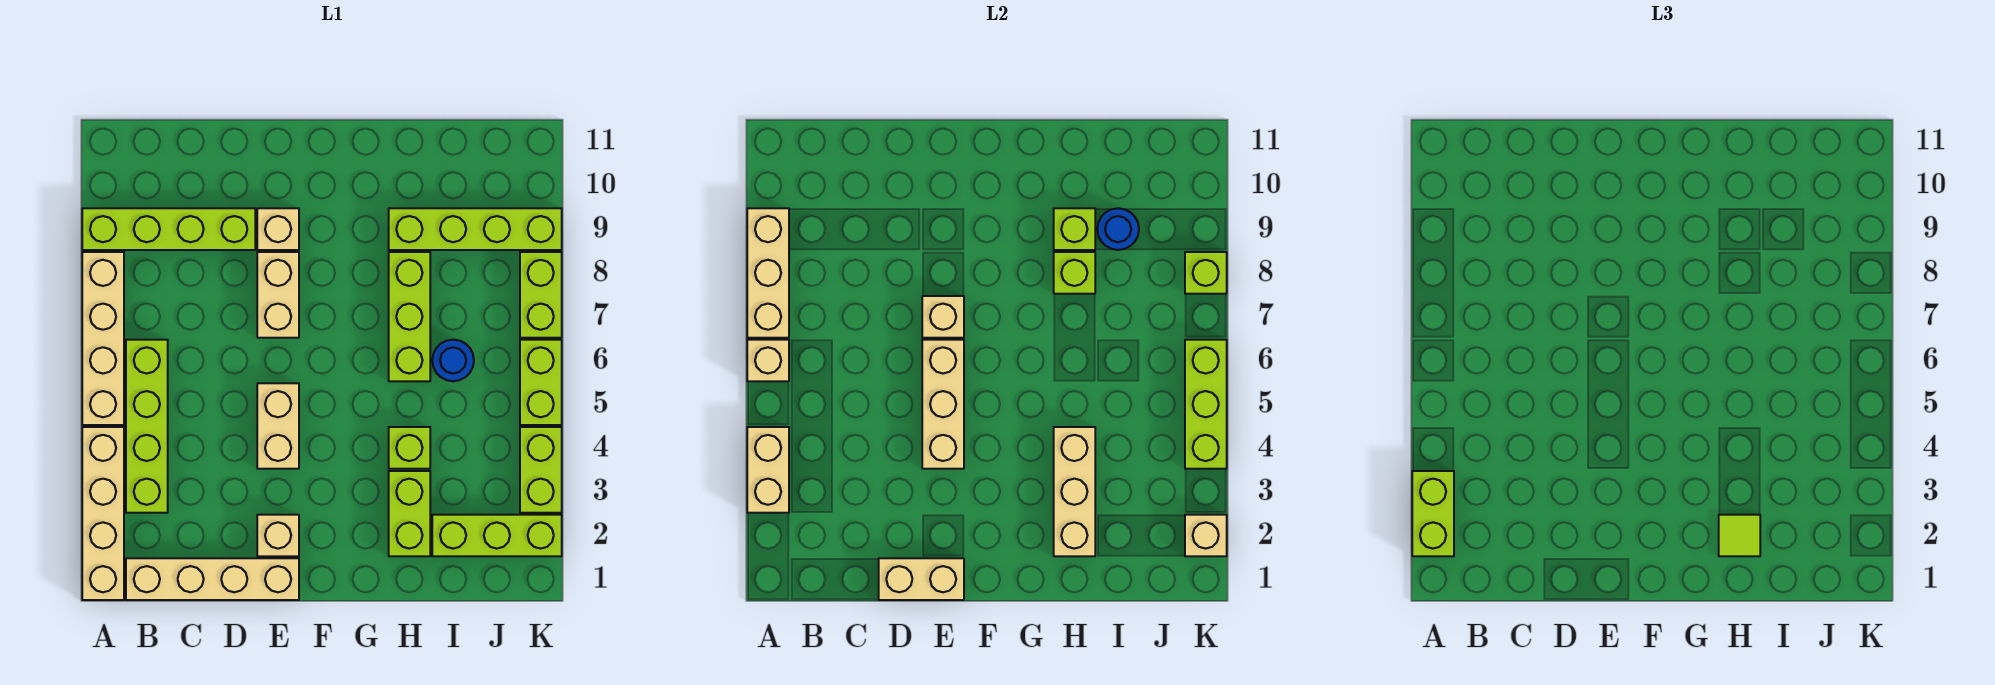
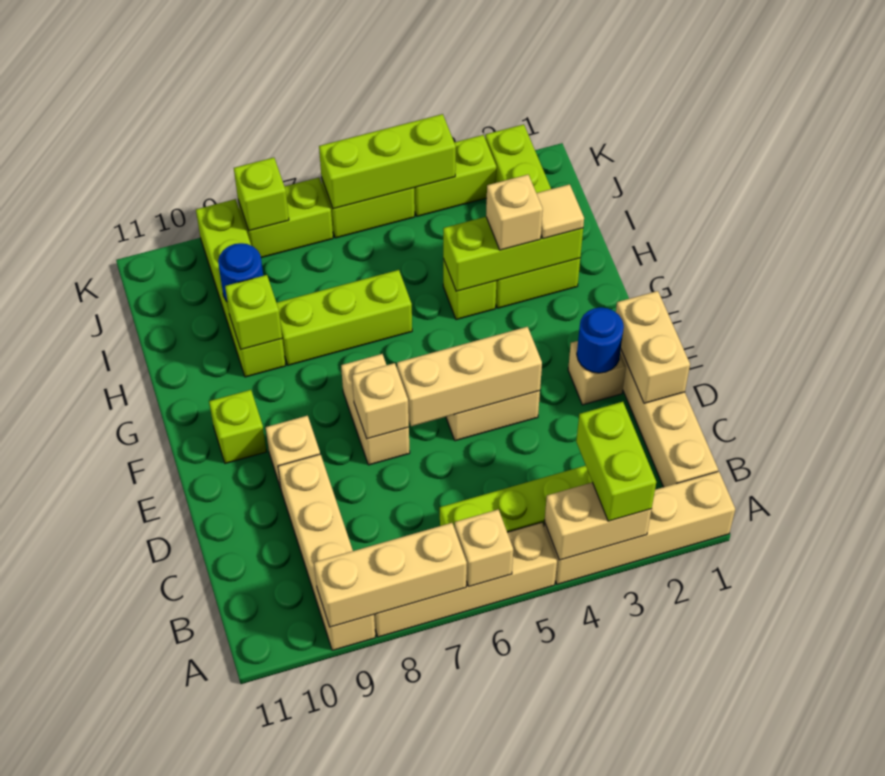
lime 1x2 brick [1412,471,1454,556] -> lime 1x2 brick turned to [576,402,656,521]
lime 1x4 brick [82,208,255,250] -> tan 1x4 brick [278,454,376,650]
tan 1x2 brick [257,252,299,338] -> tan 1x2 brick turned to [341,354,410,465]
tan 1x3 brick [1054,427,1095,556] -> lime 1x3 brick [443,217,583,291]
lime 1x1 tile [1719,515,1760,556] -> tan 1x1 tile [536,184,584,239]
lime 1x1 brick [1054,252,1095,294] -> lime 1x1 brick moved to [209,390,266,463]
blue 1x1 round brick [432,340,474,381] -> blue 1x1 round brick moved to [577,307,624,373]
tan 1x1 brick [1185,515,1227,556] -> tan 1x1 brick moved to [486,175,543,250]

